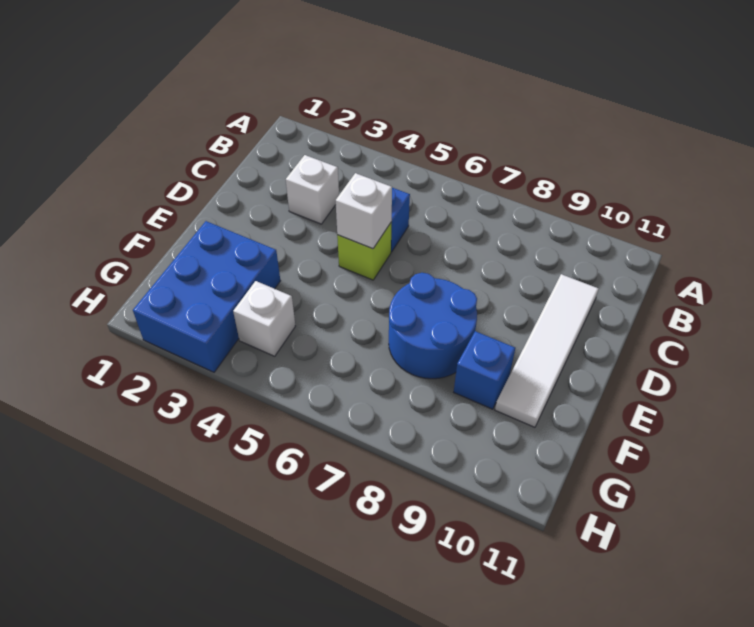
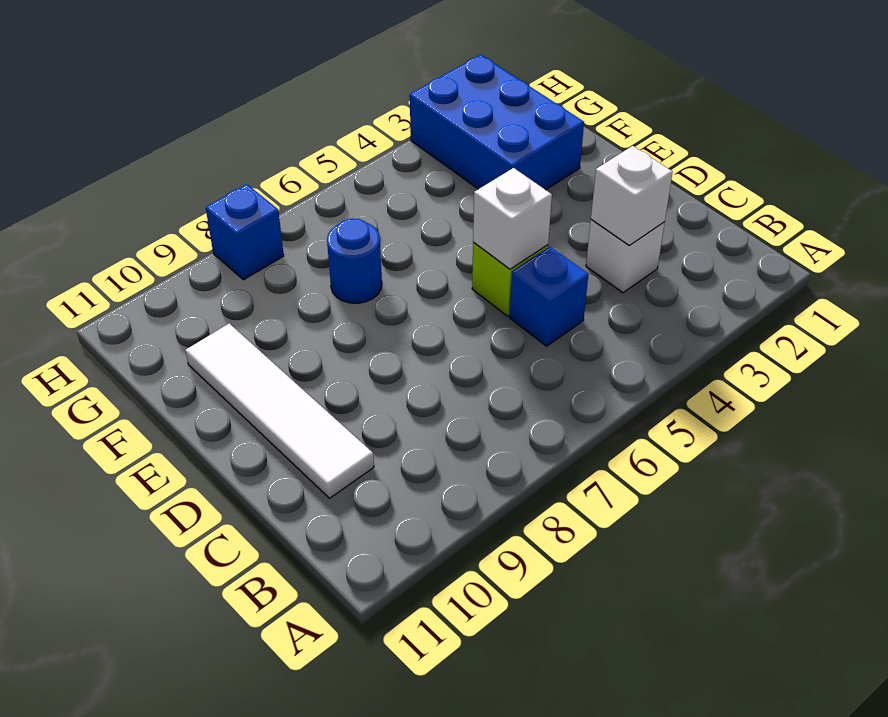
blue 2x2 round brick [389,273,477,379] -> blue 1x1 round brick [327,218,382,303]
blue 1x1 brick [454,331,515,409] -> blue 1x1 brick moved to [206,184,284,280]
white 1x1 brick [233,281,295,356] -> white 1x1 brick moved to [591,146,673,245]

